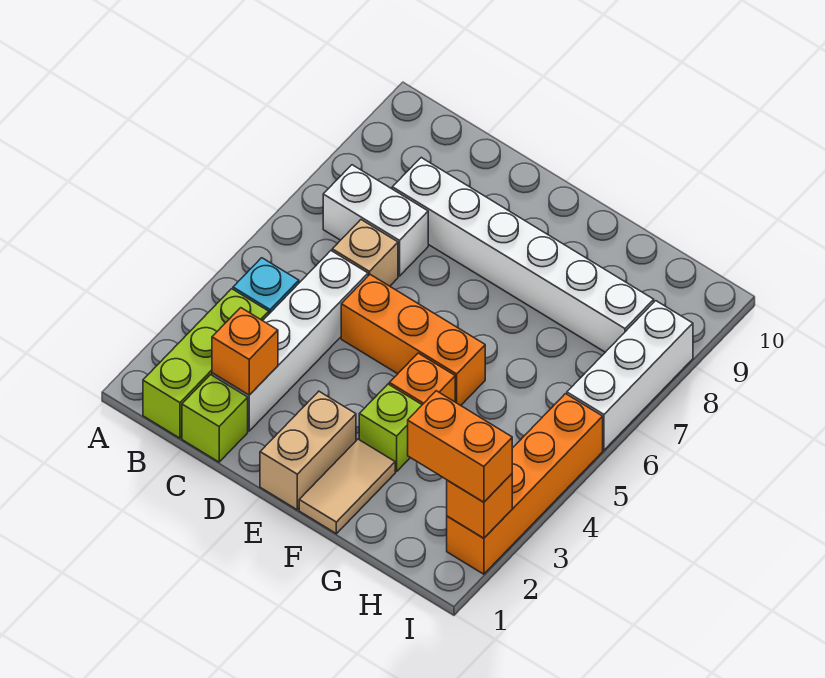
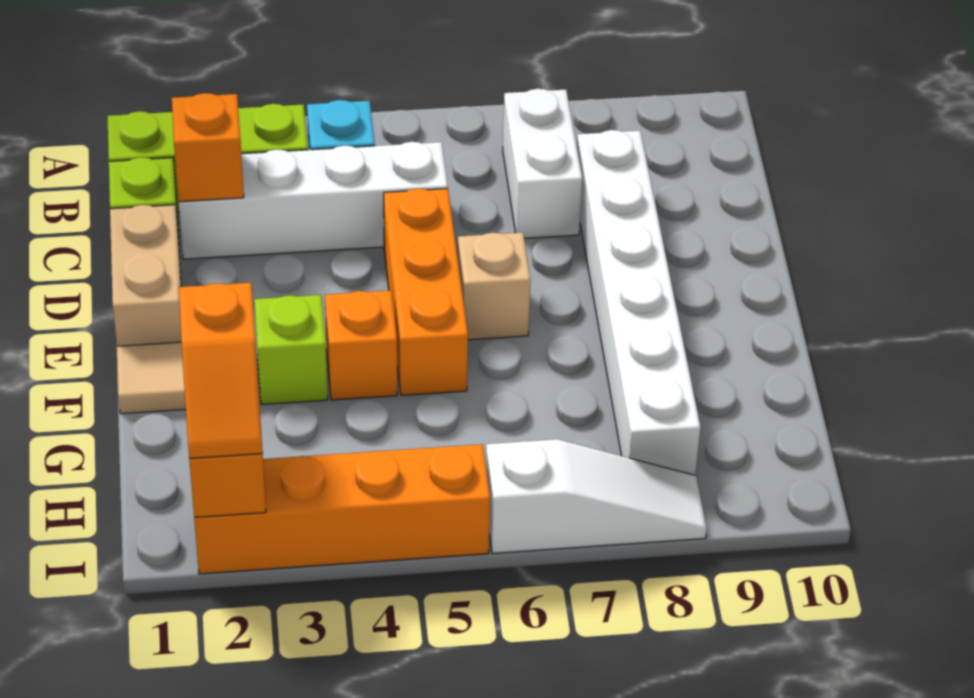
tan 1x1 brick [332,220,398,286] -> tan 1x1 brick moved to [458,232,531,340]
tan 1x2 brick [260,391,356,510] -> tan 1x2 brick turned to [110,205,181,346]
orange 1x2 brick [408,391,512,502] -> orange 1x2 slope [179,283,263,459]
white 1x3 brick [567,301,693,450] -> white 1x3 slope [486,439,707,553]

